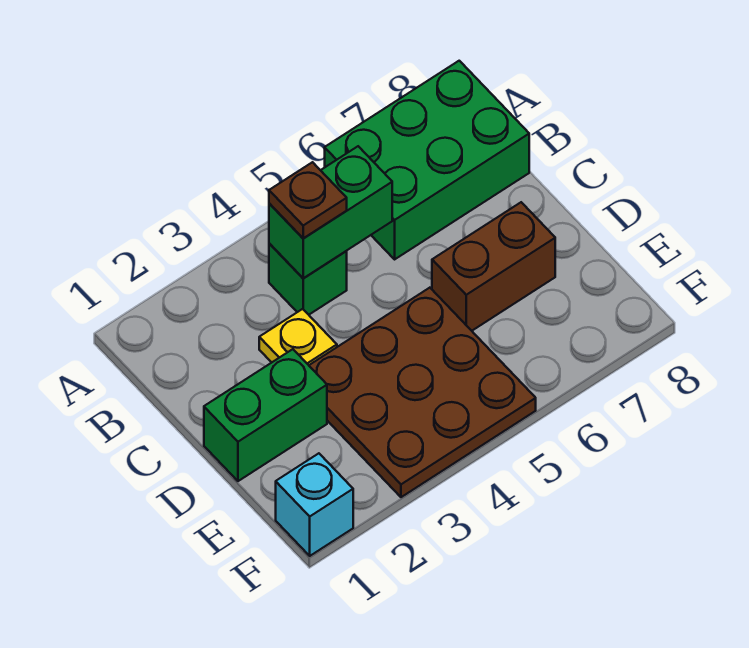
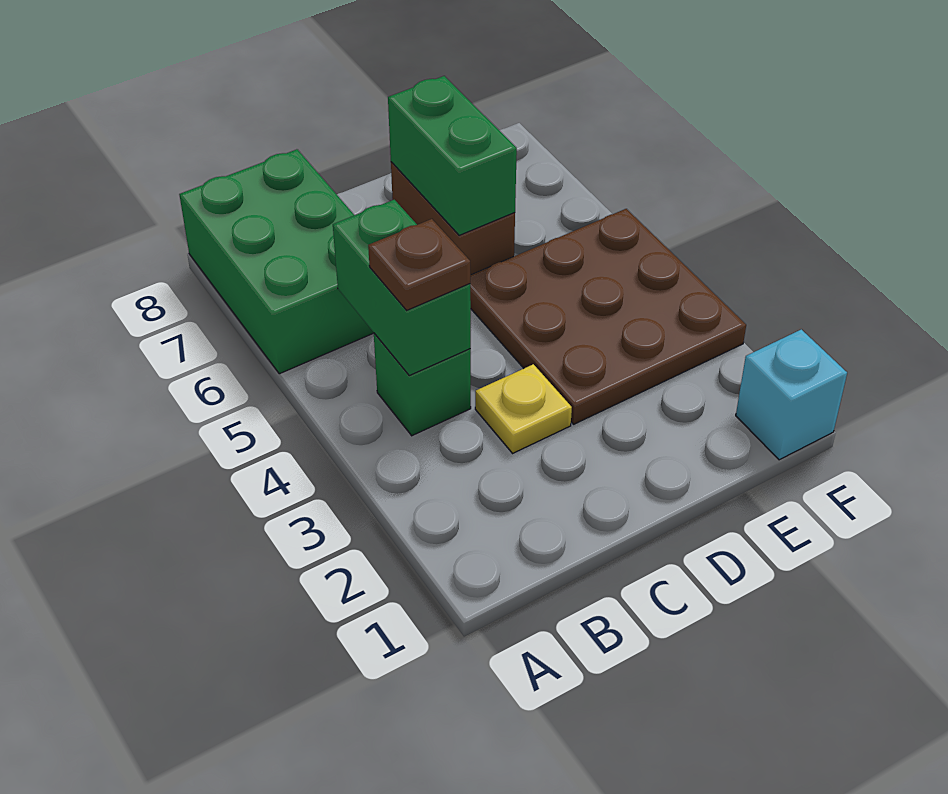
green 1x2 brick [204,349,327,481] -> green 1x2 brick moved to [388,76,517,235]

